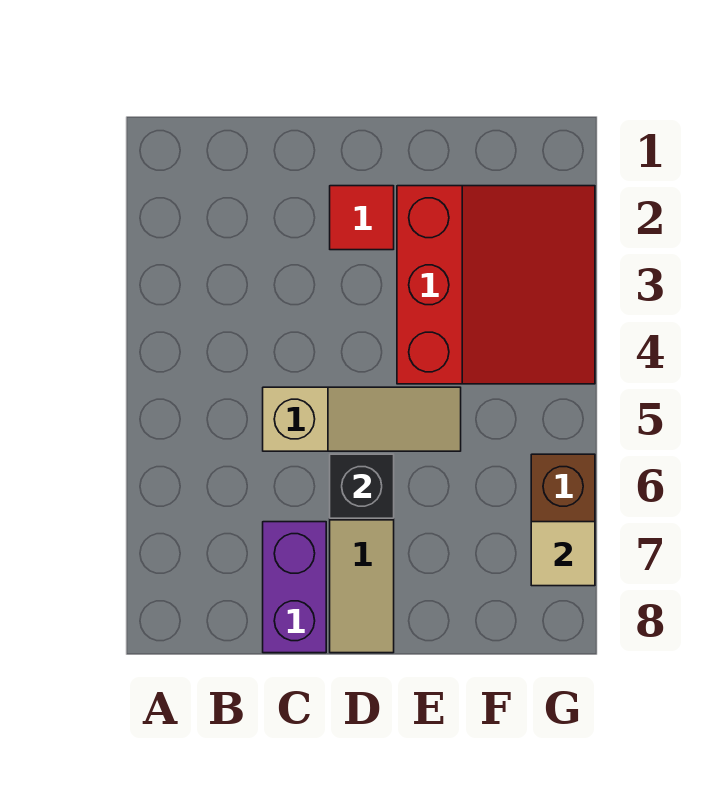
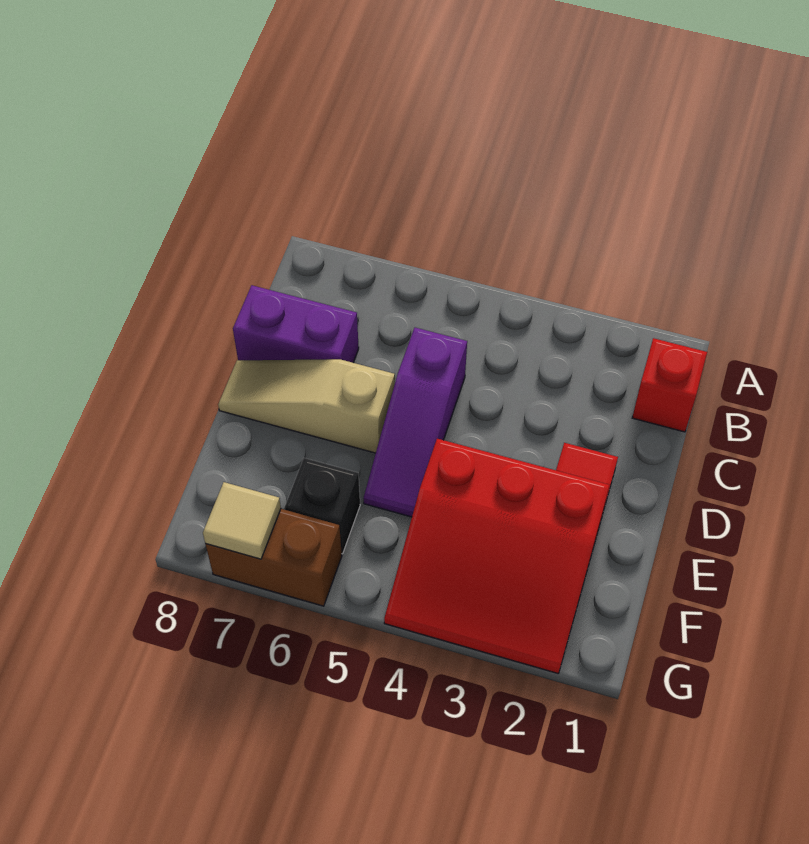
none -> red 1x1 brick [632,338,707,432]
tan 1x3 slope [263,387,461,451] -> purple 1x3 slope [363,328,467,517]
black 1x1 brick [330,454,394,518] -> black 1x1 brick moved to [285,458,360,554]

